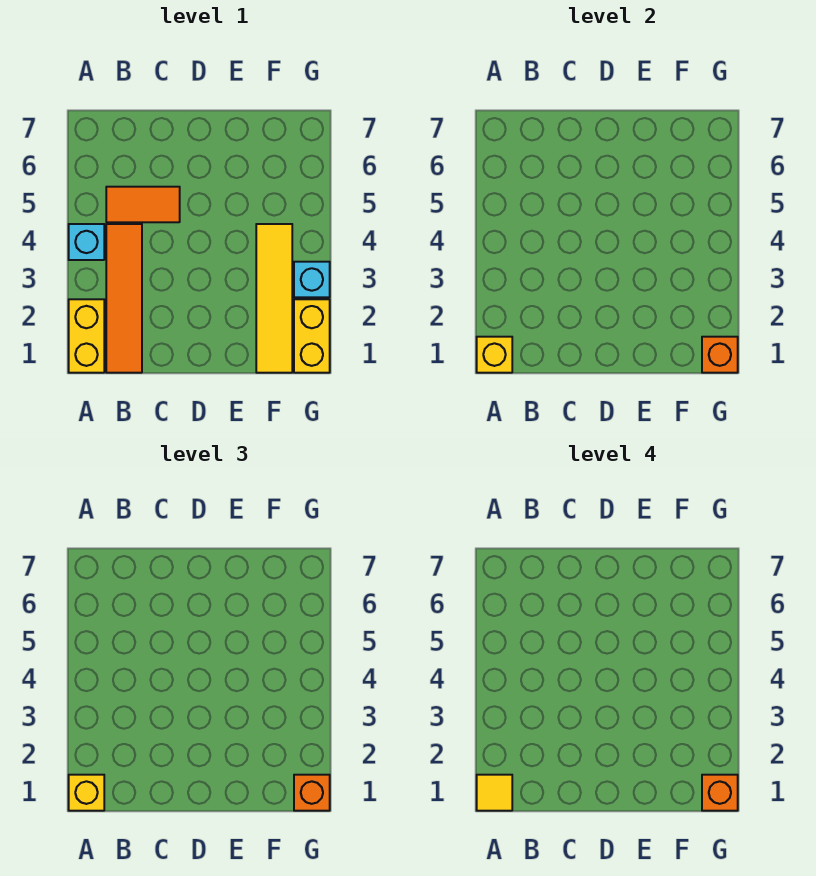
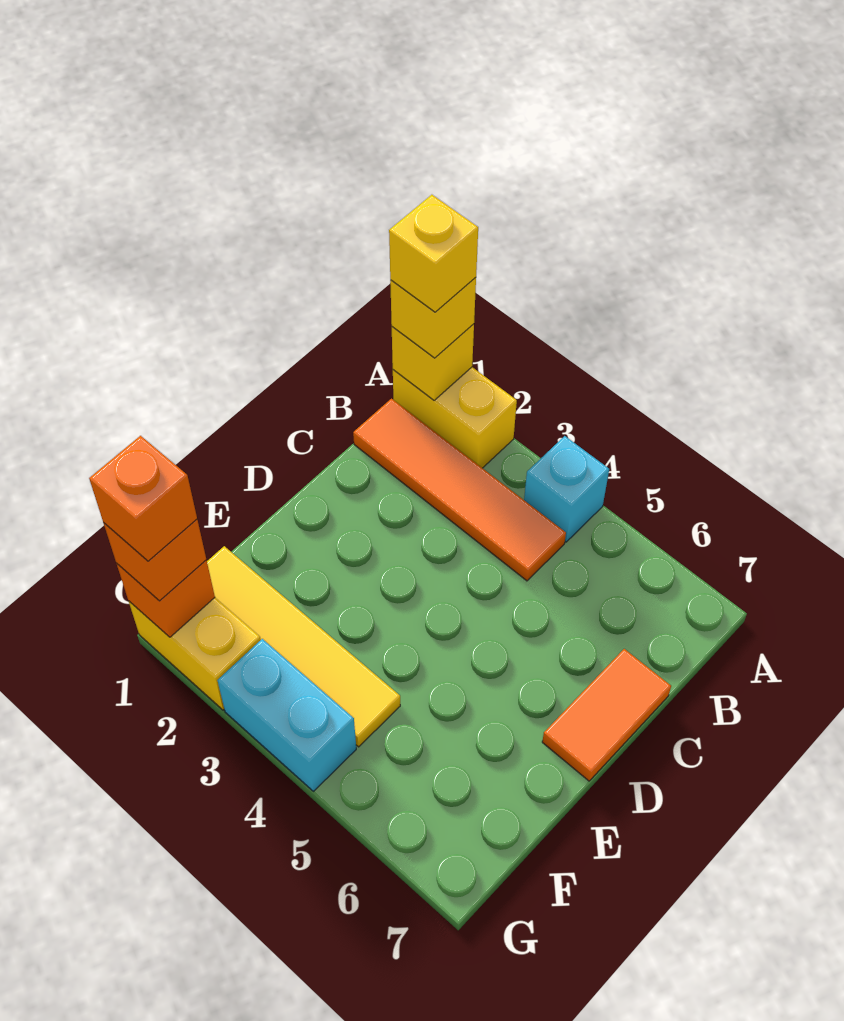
yellow 1x1 tile [477,775,512,811] -> yellow 1x1 brick [389,195,478,312]
orange 1x2 tile [106,187,180,222] -> orange 1x2 tile moved to [542,649,671,781]
cyan 1x1 brick [294,262,330,297] -> cyan 1x2 brick [218,639,356,791]

